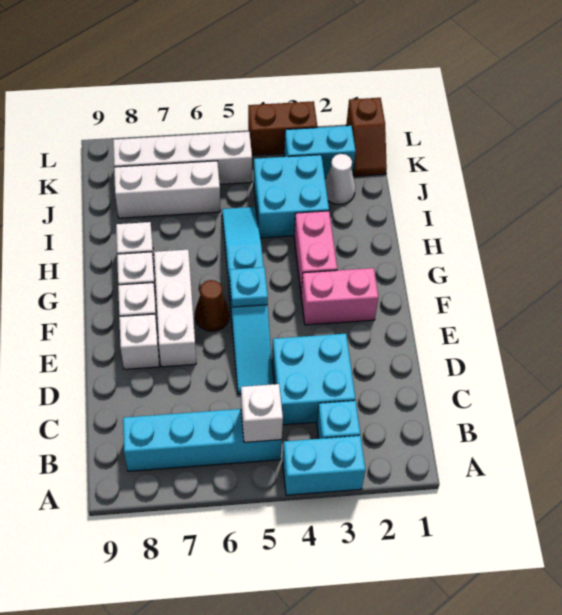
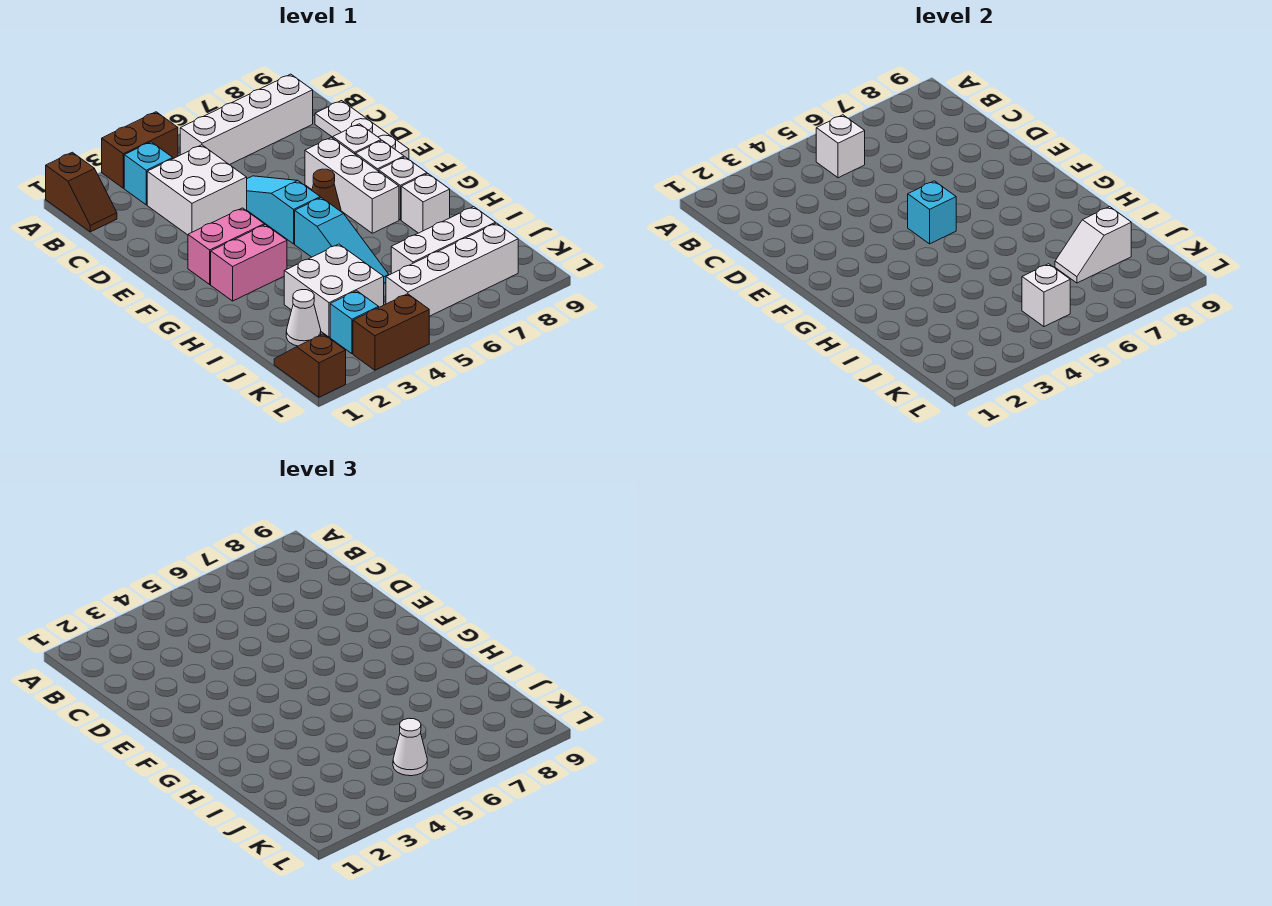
none -> brown 1x2 slope [46,152,117,232]
cyan 1x2 brick [283,436,365,495] -> brown 1x2 brick [102,112,178,188]
cyan 1x4 brick [123,409,282,471] -> white 1x4 brick [180,74,313,165]
cyan 2x2 brick [272,334,355,425] -> white 2x2 brick [147,145,247,235]
none -> white 1x3 plate [315,101,409,159]
cyan 1x1 plate [229,267,268,307] -> cyan 1x1 brick [908,181,956,244]
pink 1x2 brick [294,211,337,291] -> pink 1x2 brick turned to [211,225,287,301]
cyan 2x2 brick [254,155,329,238] -> white 2x2 brick [284,244,384,337]
none -> white 1x2 slope [1055,207,1131,283]
cyan 1x2 brick [284,126,356,178] -> cyan 1x1 brick [330,291,379,354]
none -> white 1x1 brick [1022,264,1070,327]
none -> white 1x1 cone [393,718,427,776]

